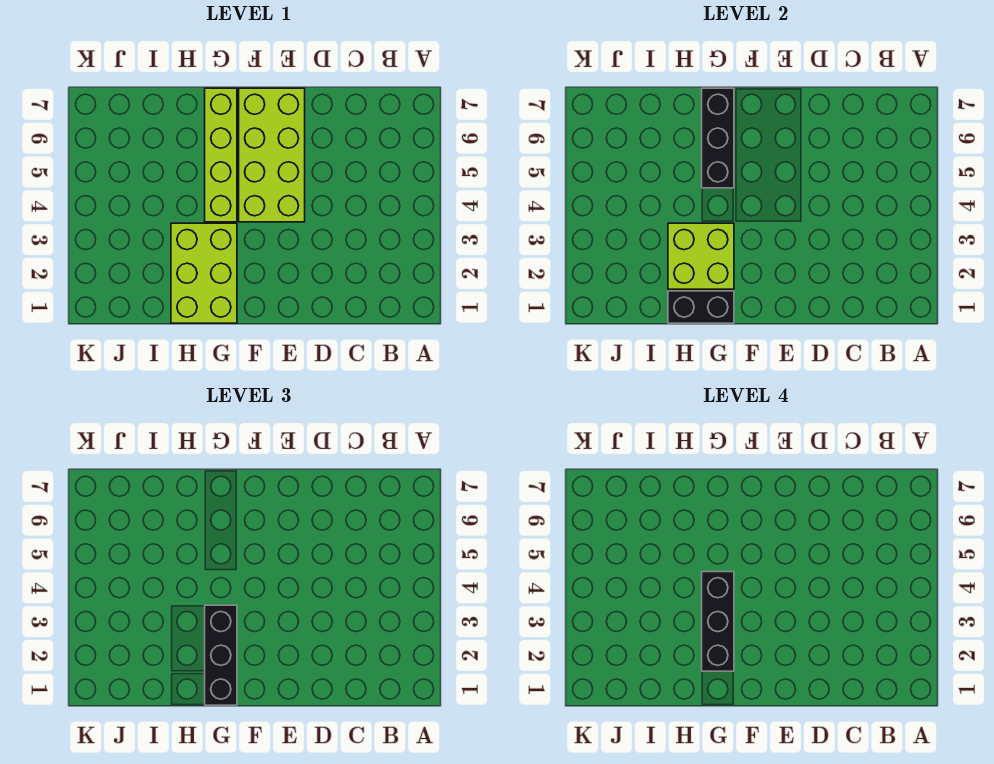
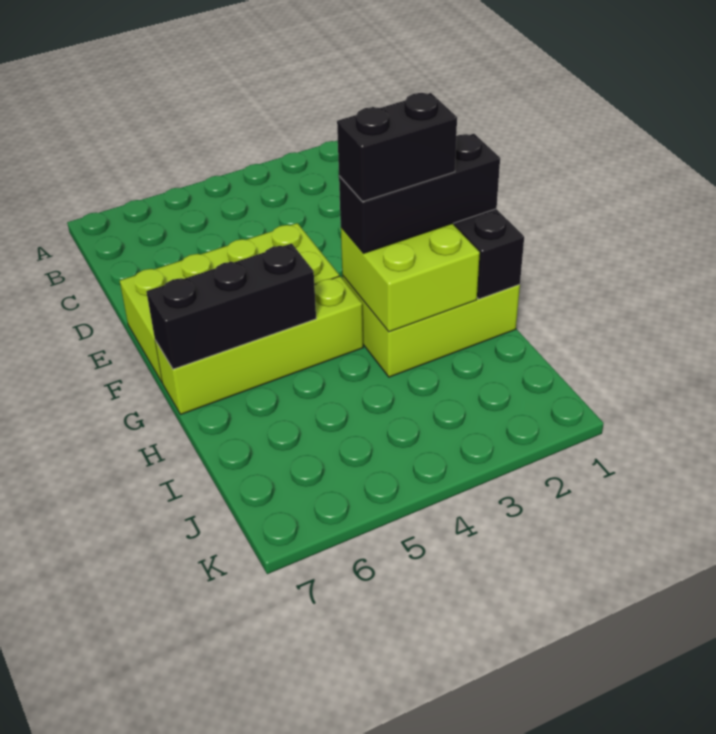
black 1x3 brick [702,572,734,671] -> black 1x2 brick [337,93,457,202]

